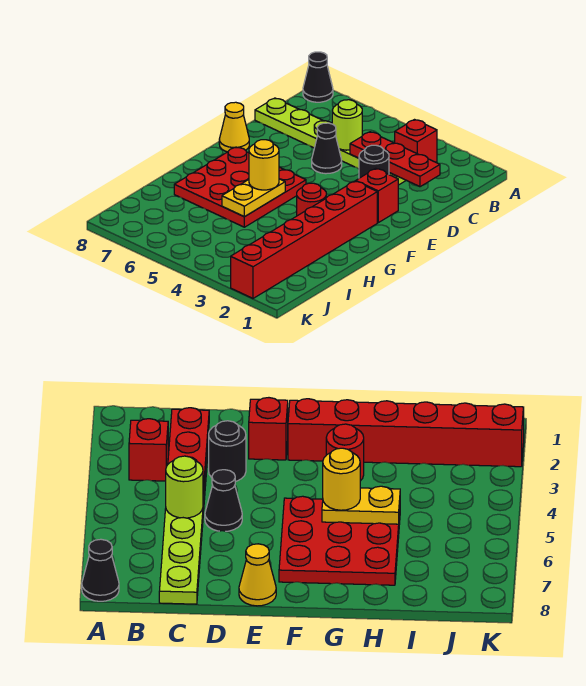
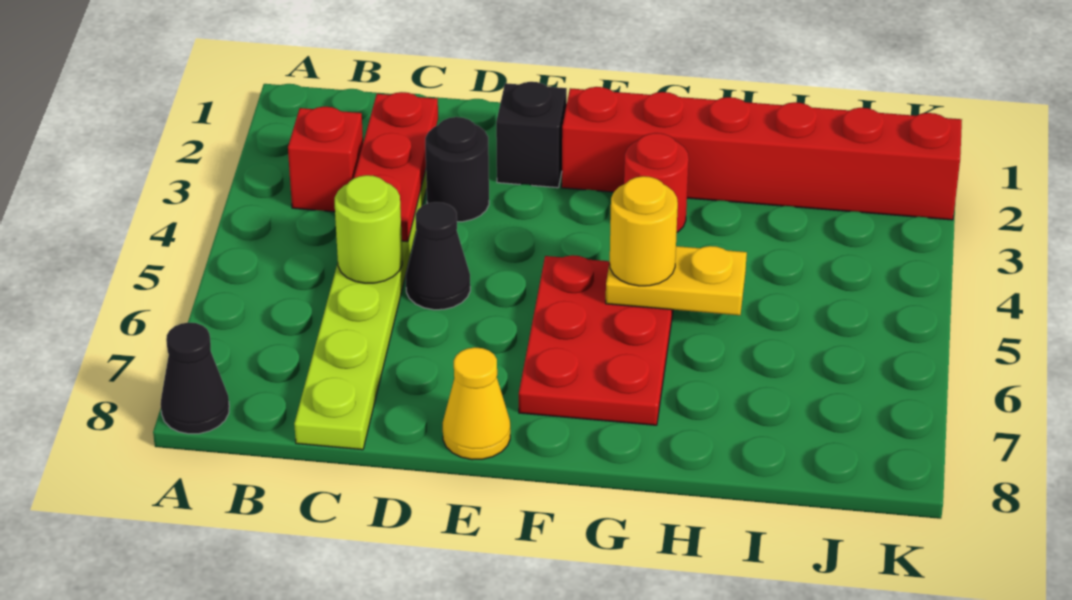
red 1x1 brick [356,168,398,223] -> black 1x1 brick [496,82,567,188]
red 3x3 plate [174,147,306,227] -> red 2x3 plate [519,255,673,425]

